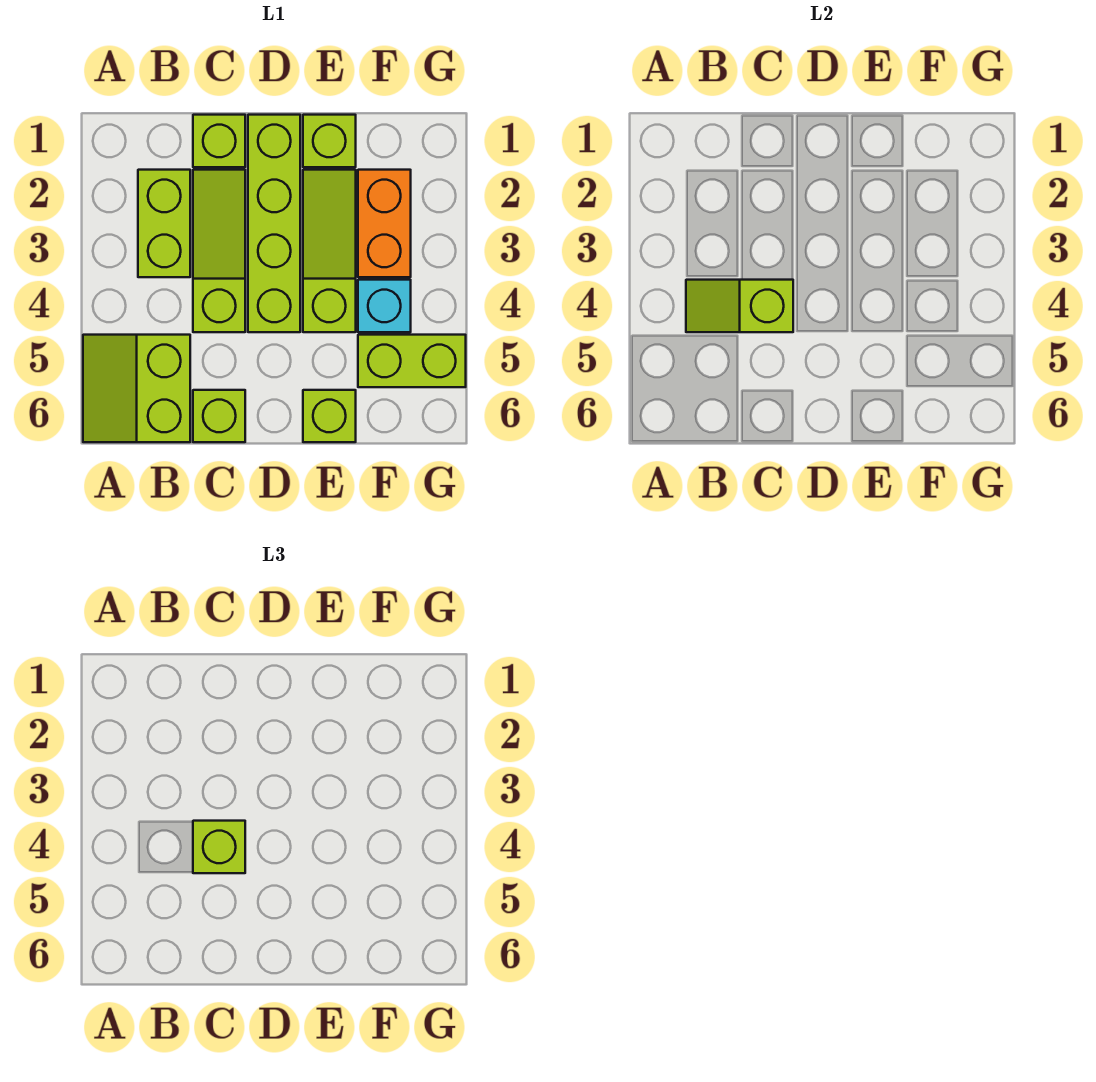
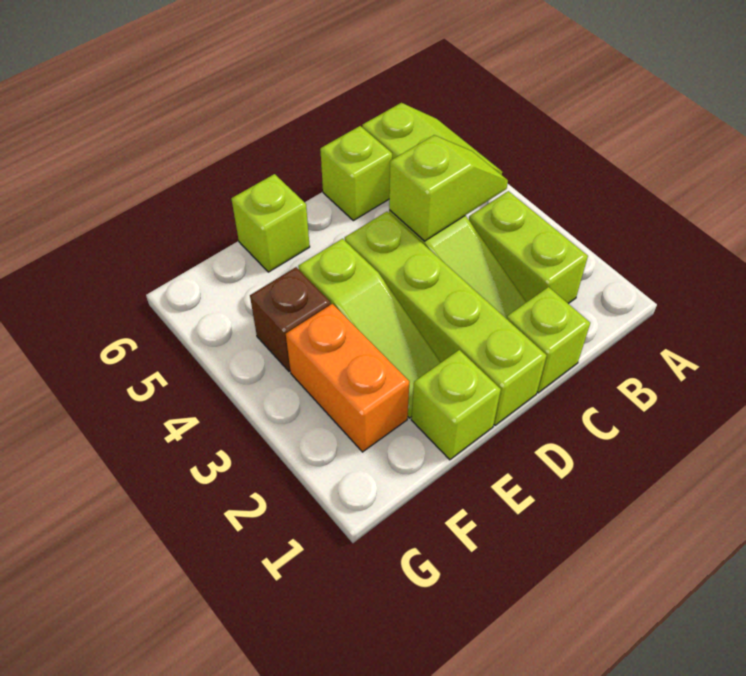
lime 1x1 brick [193,821,245,873] -> none
cyan 1x1 brick [358,280,411,332] -> brown 1x1 brick [250,267,331,372]
lime 1x2 brick [358,335,466,387] -> none

